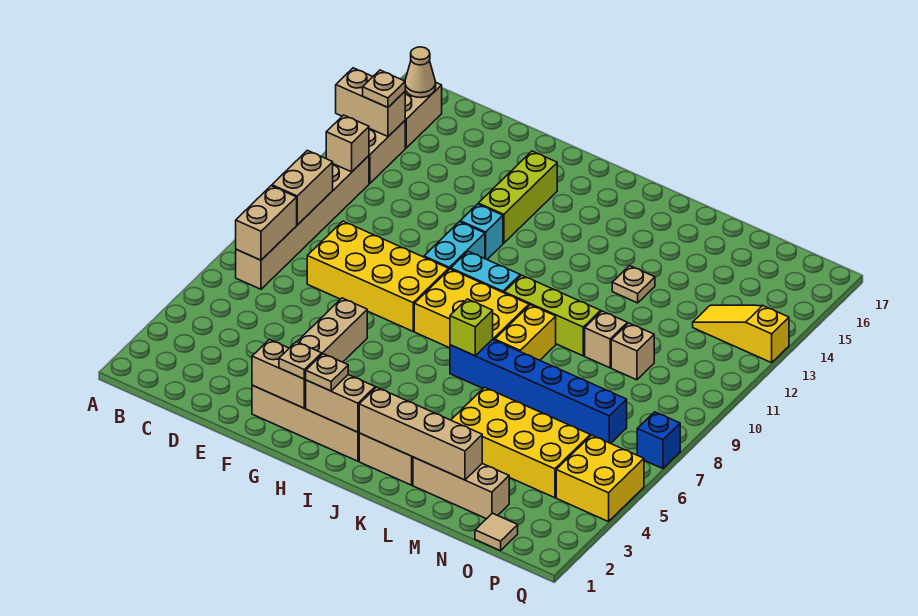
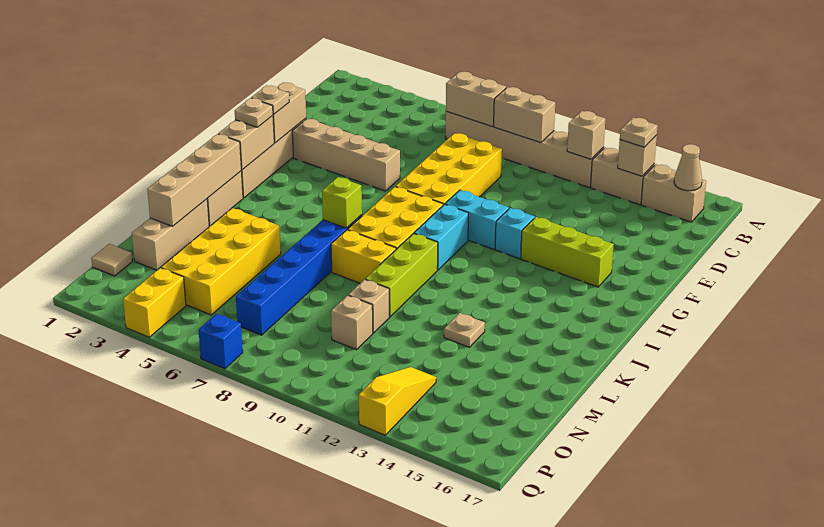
tan 1x2 brick [336,68,405,137] -> tan 1x1 brick [618,135,657,176]
yellow 2x2 brick [556,435,644,522] -> yellow 1x2 brick [123,268,186,337]

